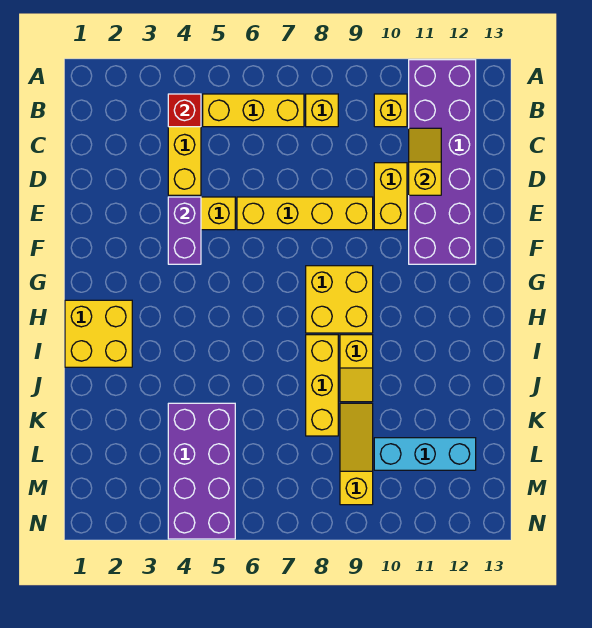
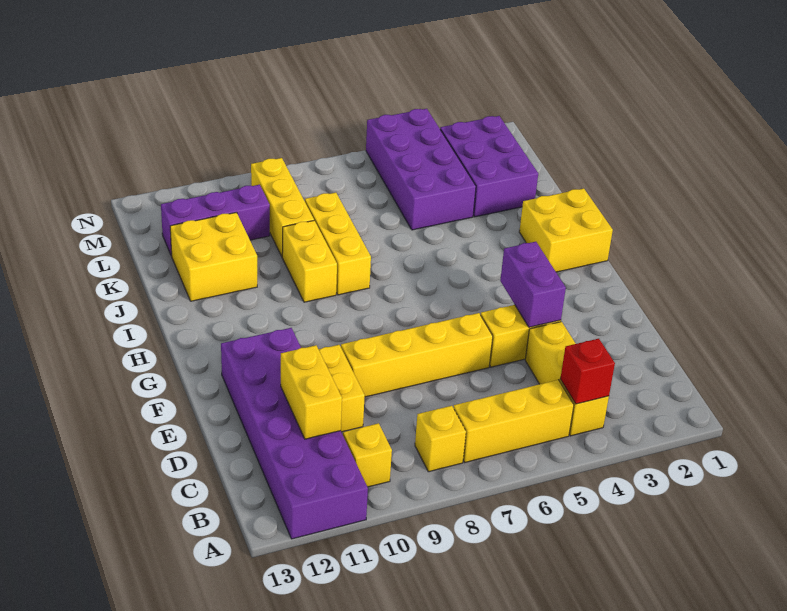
yellow 1x2 slope [409,128,441,195] -> yellow 1x2 brick [281,345,342,439]
yellow 2x2 brick [306,266,373,333] -> yellow 2x2 brick moved to [170,212,257,301]
yellow 1x2 slope [340,335,373,402] -> yellow 1x2 brick [282,221,337,302]
none -> purple 2x3 brick [440,116,538,217]
yellow 1x3 slope [340,403,373,505] -> yellow 1x3 brick [251,158,314,256]
cyan 1x3 brick [374,438,476,470] -> purple 1x3 brick [161,185,270,256]

